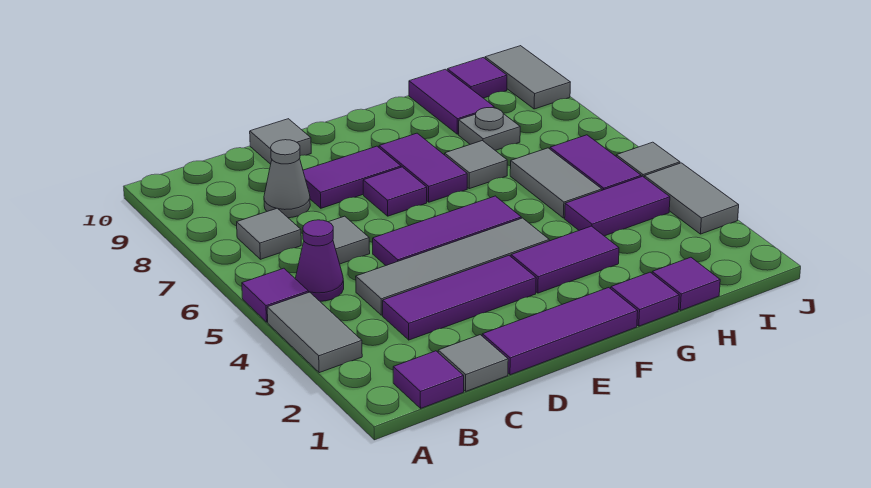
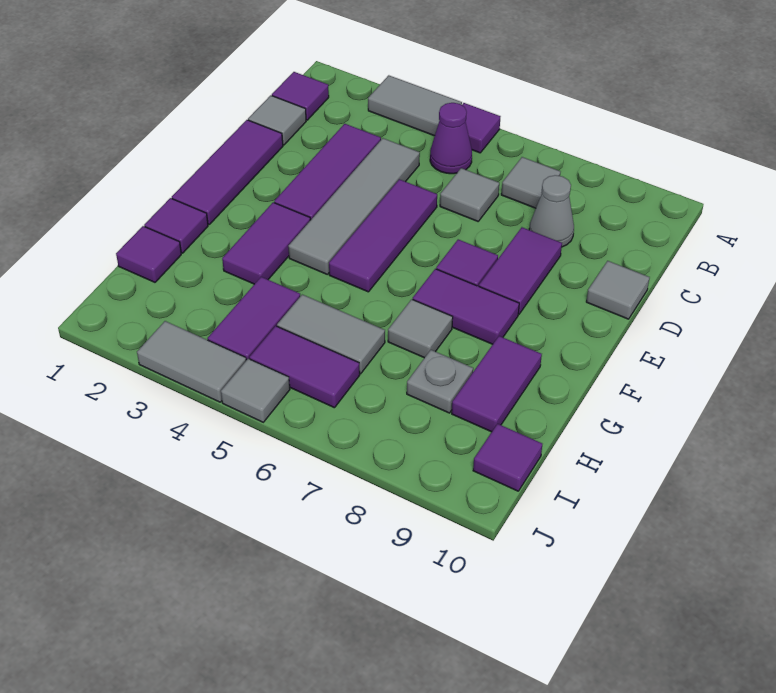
purple 1x2 tile [409,69,494,134] -> purple 1x2 tile turned to [452,336,542,432]
grey 1x2 tile [485,46,570,109] -> none

